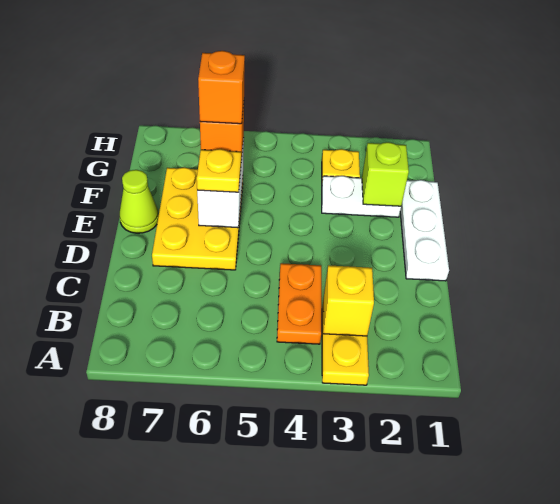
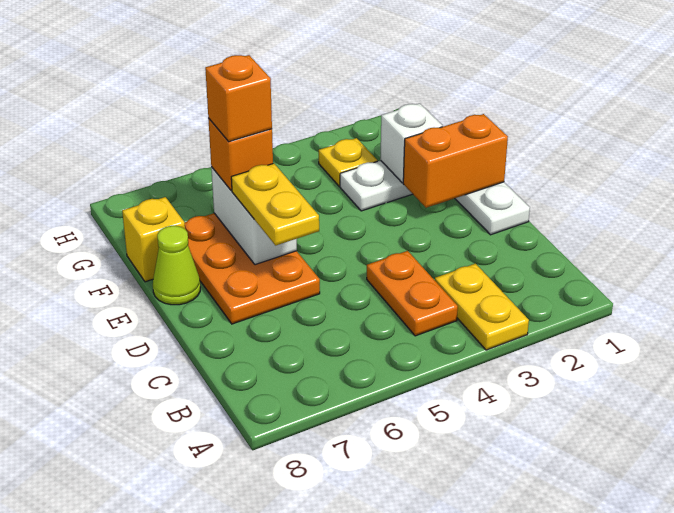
yellow 1x1 brick [323,265,374,336] -> yellow 1x1 brick moved to [122,197,185,282]
yellow 2x3 plate [152,167,243,270] -> orange 2x3 plate [185,213,320,324]
none -> orange 1x2 brick [403,114,508,208]
yellow 1x1 plate [197,149,241,192] -> yellow 1x2 plate [231,163,319,246]
lime 1x1 brick [362,142,409,206] -> white 1x1 brick [380,103,442,183]

